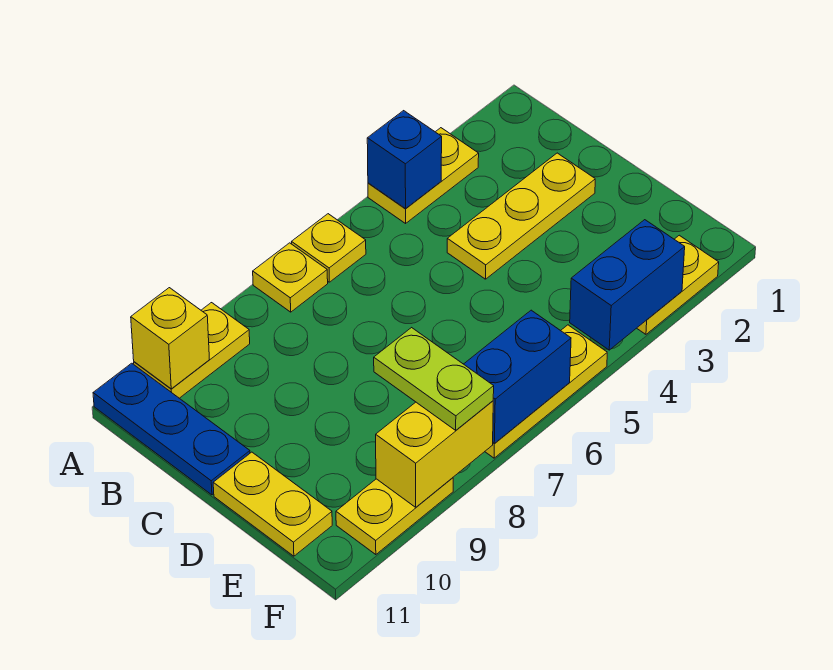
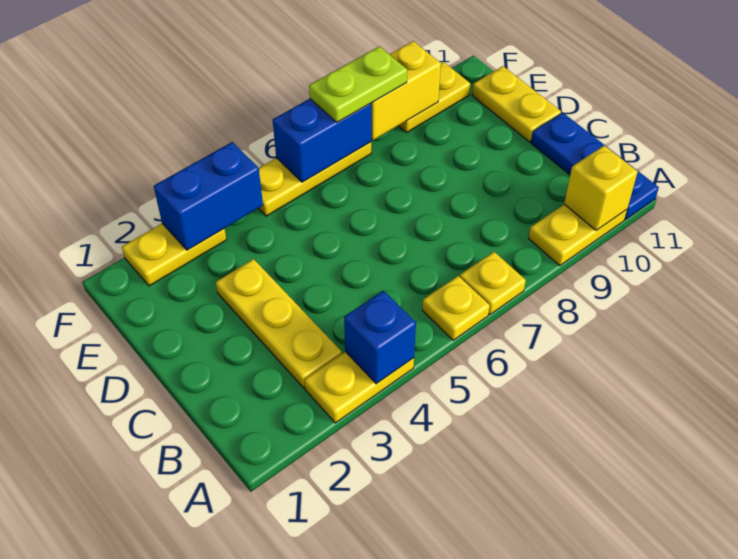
yellow 1x3 plate [447,153,595,279] -> yellow 1x3 plate turned to [216,259,342,388]
lime 1x2 plate [374,328,494,430] -> lime 1x2 plate turned to [309,46,407,122]

